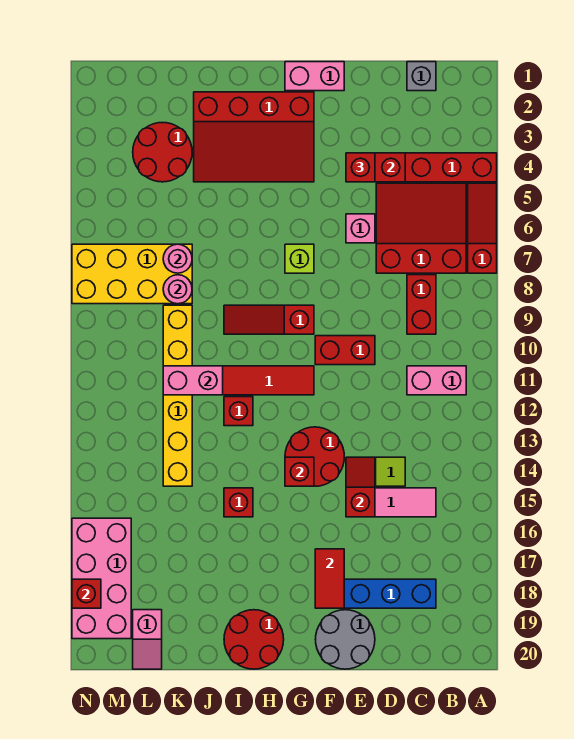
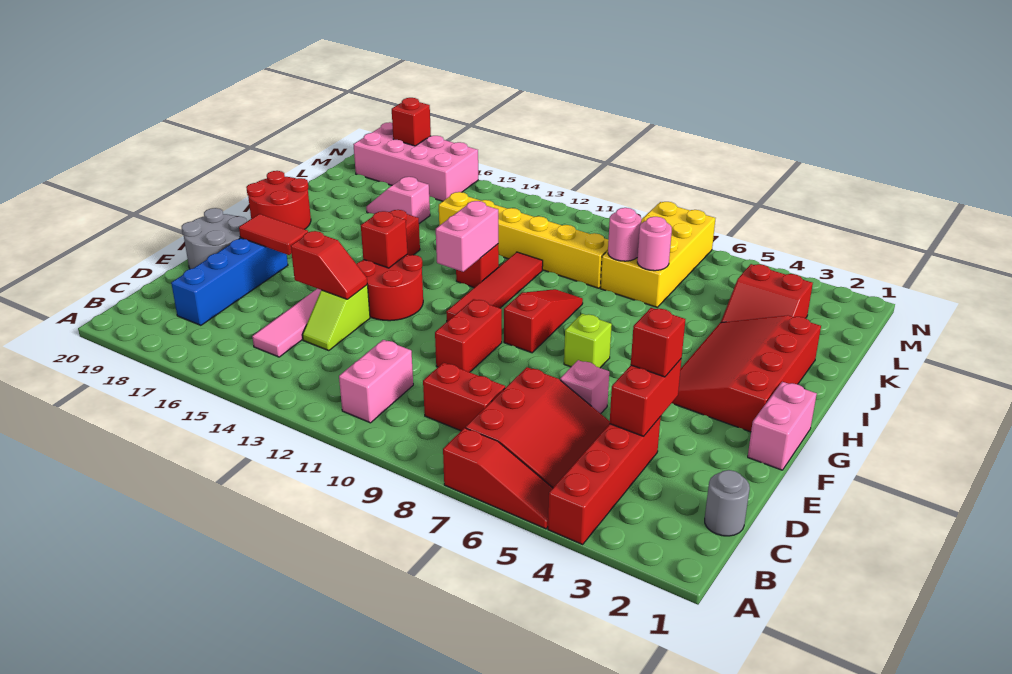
grey 1x1 brick [407,62,436,91] -> grey 1x1 round brick [705,470,750,536]
pink 1x2 brick [163,366,223,395] -> pink 1x2 brick moved to [436,201,498,272]
red 2x2 round brick [133,123,192,182] -> red 2x2 slope [721,264,813,323]
pink 1x2 slope [133,610,162,669] -> pink 1x2 slope moved to [366,177,430,223]

